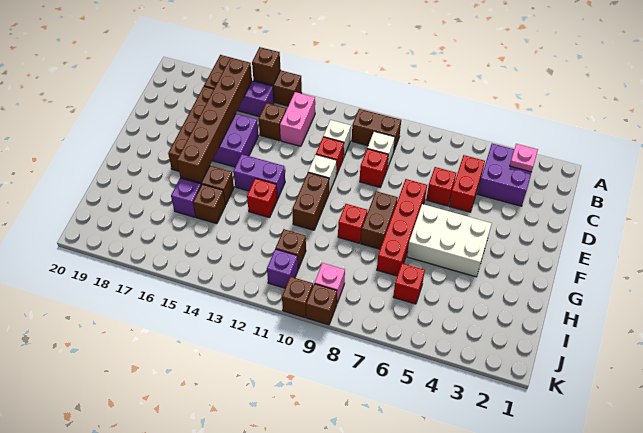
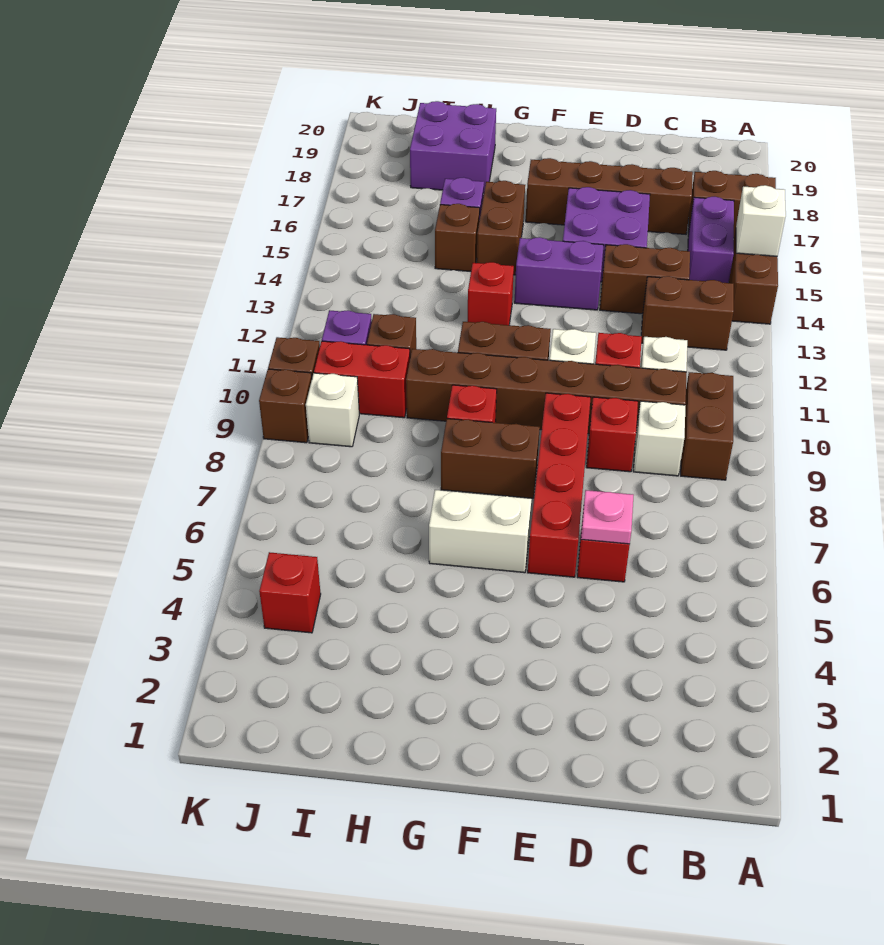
brown 1x1 brick [252,47,281,85] -> white 1x1 brick [736,185,786,256]
purple 2x2 brick [477,144,532,206] -> purple 2x2 brick moved to [410,101,496,191]
pink 1x1 plate [510,144,538,172] -> pink 1x1 plate moved to [581,490,634,544]
pink 1x2 brick [280,92,315,146] -> brown 1x2 brick [641,276,734,350]
brown 1x6 brick [177,58,252,183] -> brown 1x6 brick moved to [406,349,687,434]
red 1x2 brick [449,155,485,212] -> red 1x2 brick moved to [314,341,410,418]
brown 1x1 brick [259,103,286,141] -> brown 1x2 brick [600,244,690,314]
red 1x4 brick [377,179,427,276] -> red 1x4 brick turned to [528,393,591,577]
white 2x3 brick [407,204,492,277] -> white 1x2 brick [429,490,532,573]
purple 1x2 brick [233,154,285,199] -> purple 1x2 brick turned to [514,237,604,310]
red 1x1 brick [393,263,425,304] -> red 1x1 brick moved to [259,552,321,633]
pink 1x1 brick [315,263,345,303] -> white 1x1 brick [306,373,359,447]

